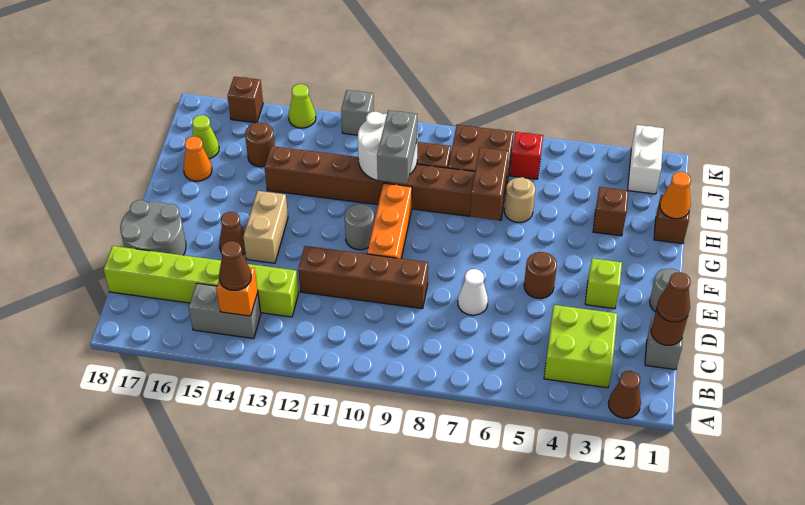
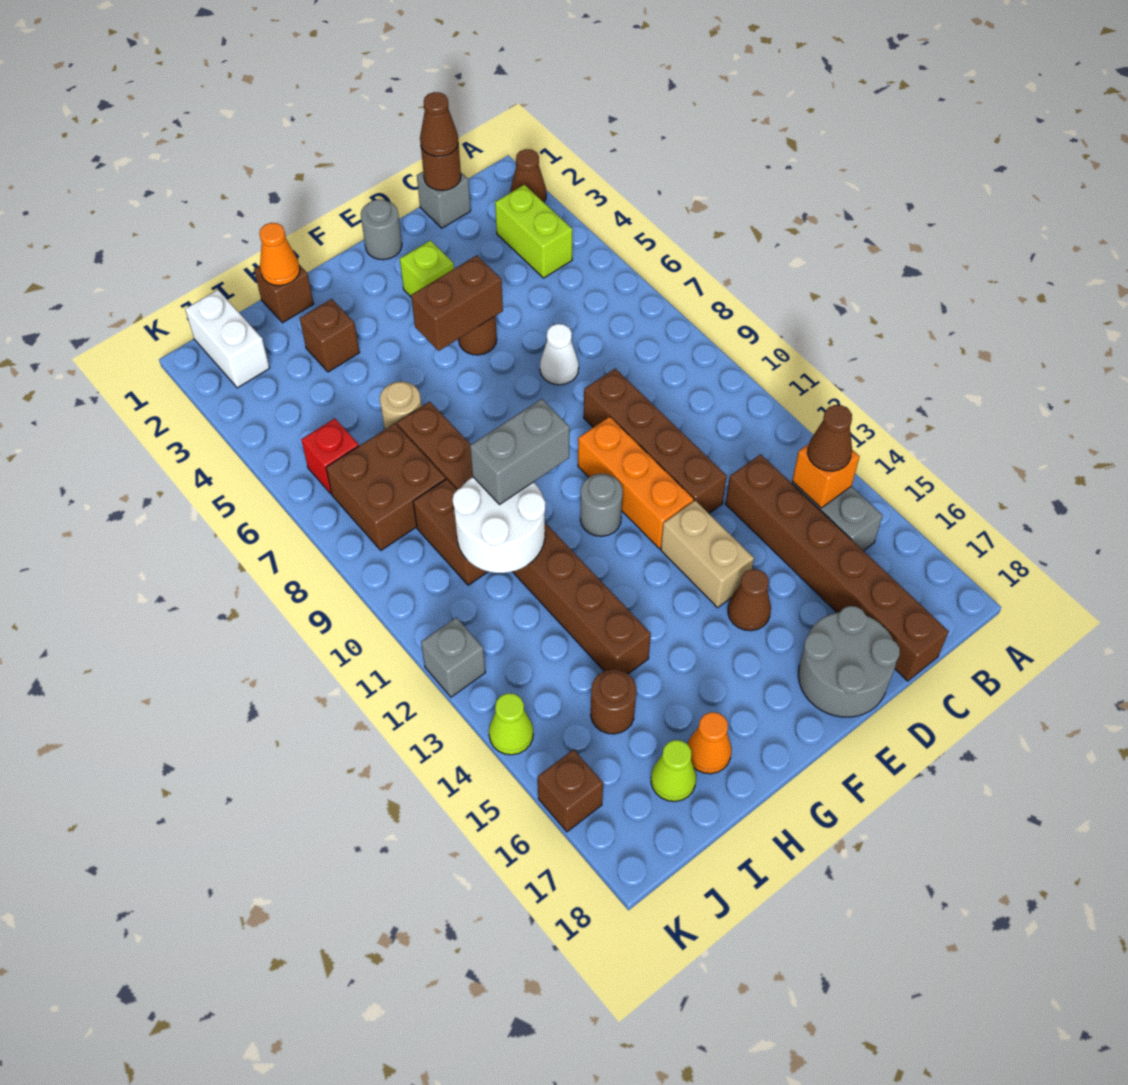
lime 2x2 brick [544,305,617,388] -> lime 1x2 brick [495,185,572,278]
lime 1x6 brick [104,246,299,317] -> brown 1x6 brick [726,454,949,681]
orange 1x3 brick [367,183,412,259] -> orange 1x3 brick turned to [578,417,694,549]
tan 1x2 brick [243,191,288,263] -> tan 1x2 brick turned to [661,500,754,608]
brown 1x2 brick [470,147,509,220] -> brown 1x2 brick moved to [411,255,503,351]
white 1x2 brick [628,125,664,194] -> white 1x2 brick turned to [185,290,270,388]

